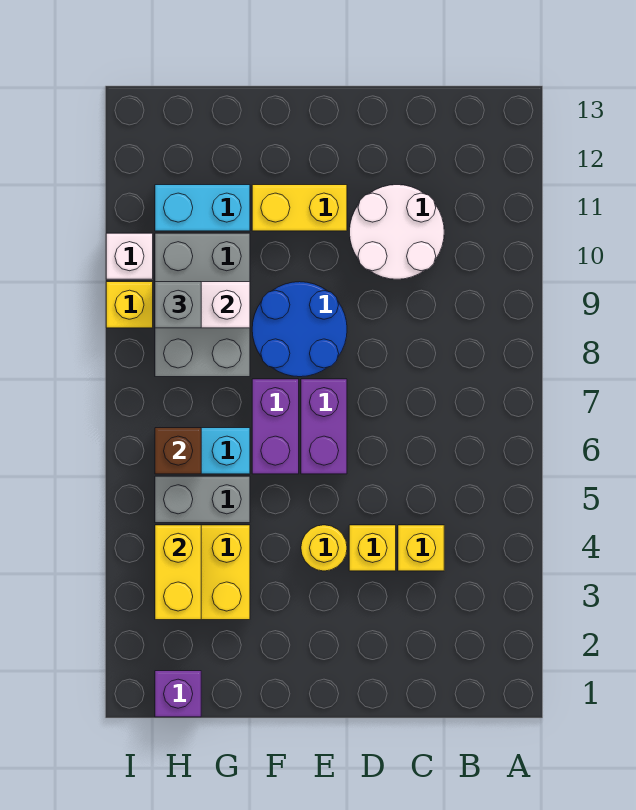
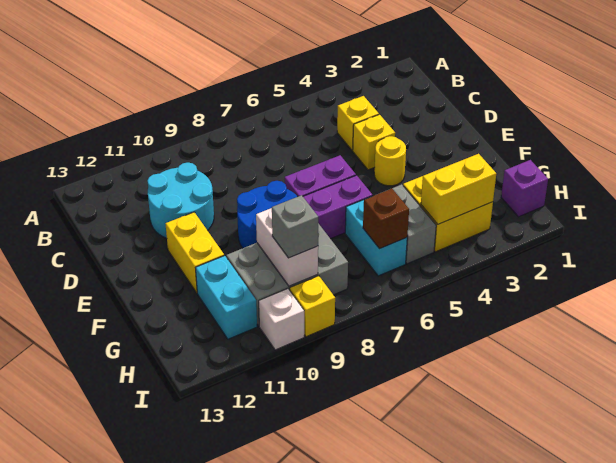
white 2x2 round brick [350,185,444,279] -> cyan 2x2 round brick [147,163,214,238]

